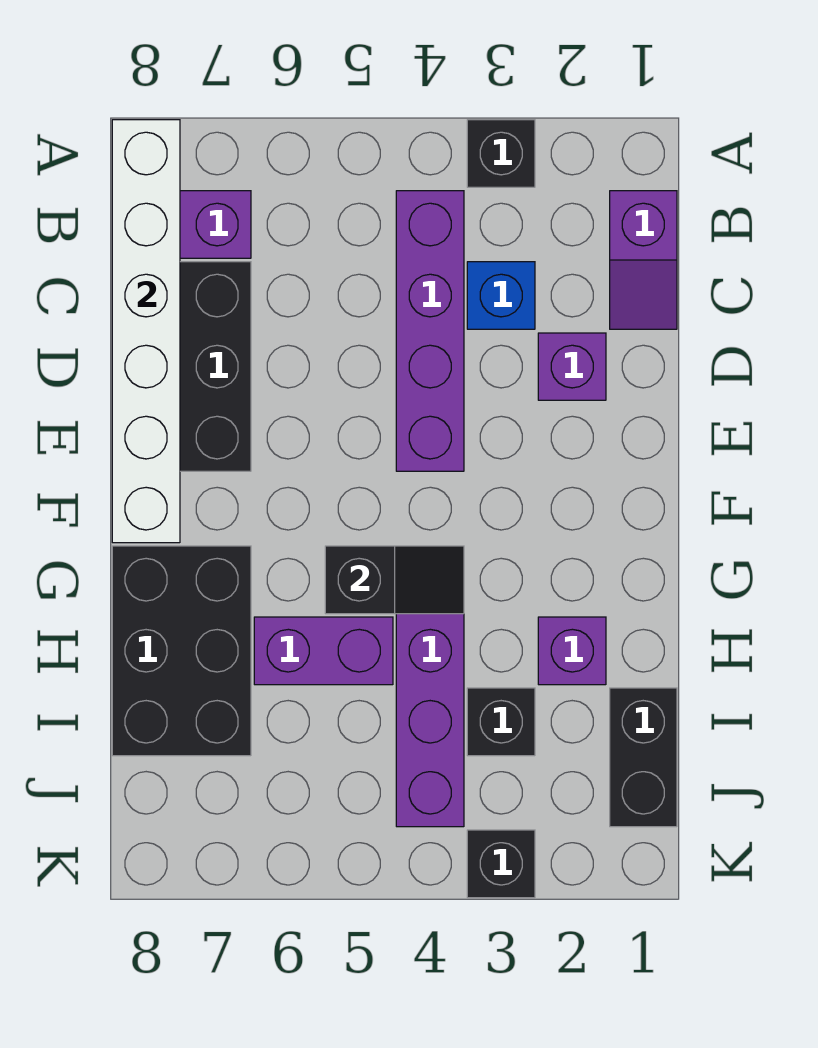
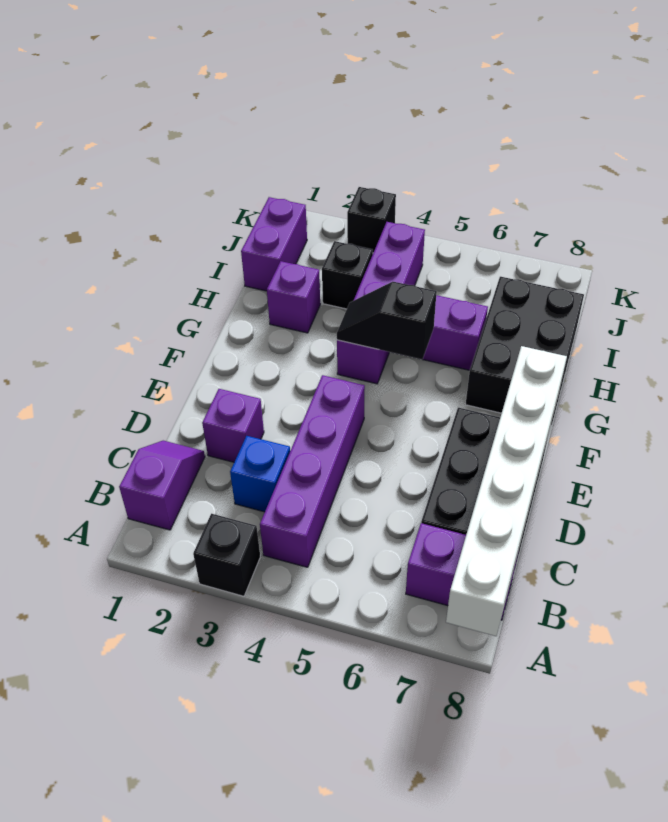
black 1x2 brick [610,688,677,827] -> purple 1x2 brick [241,197,307,291]

